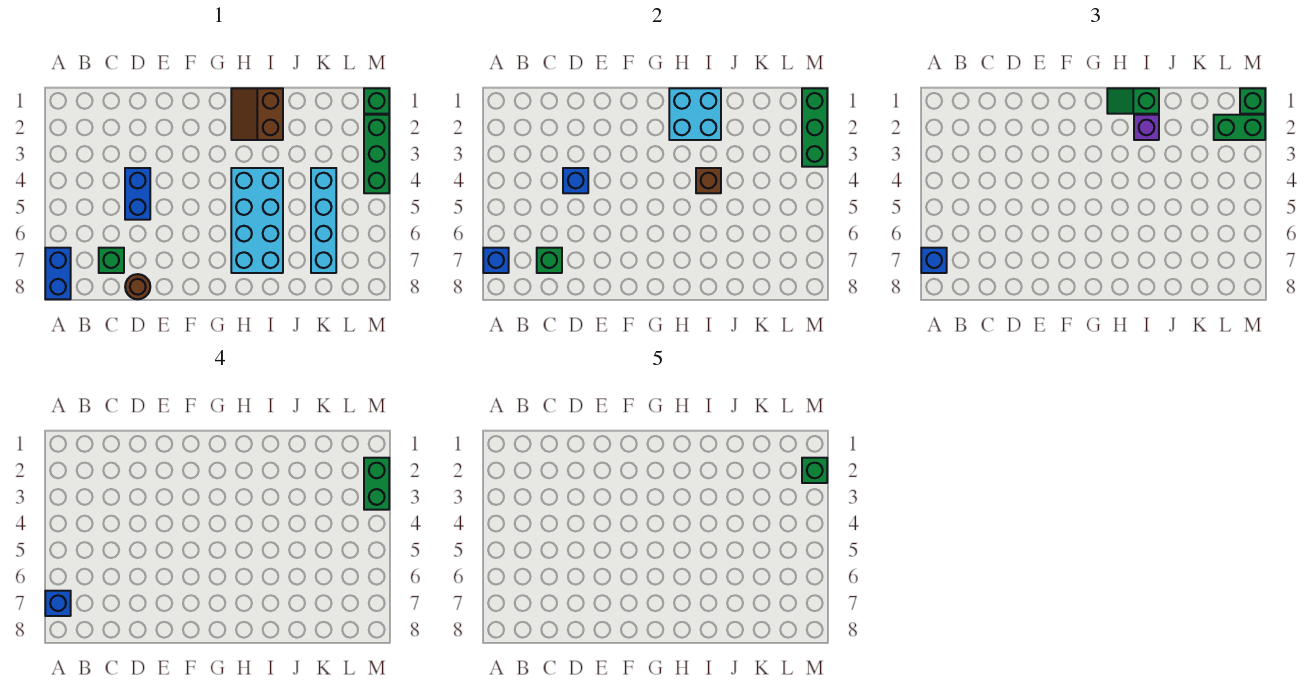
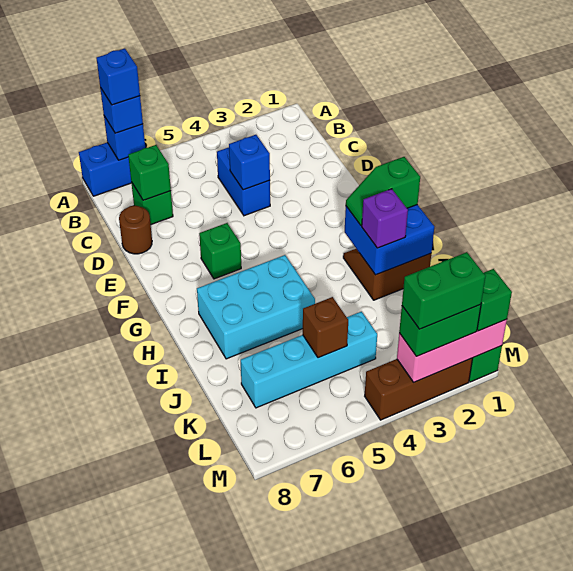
blue 1x2 brick [125,168,150,220] -> blue 1x2 brick turned to [217,147,270,216]
cyan 2x2 brick [669,88,721,140] -> blue 2x2 brick [345,205,434,275]
green 1x2 slope [1107,88,1159,114] -> green 1x2 slope turned to [346,157,420,226]
cyan 2x4 brick [231,168,283,273] -> cyan 2x3 brick [197,255,315,359]
brown 1x1 brick [696,168,721,193] -> brown 1x1 brick moved to [303,297,348,358]
green 1x2 brick [1214,115,1265,140] -> green 1x2 brick turned to [399,305,481,356]
green 1x3 brick [802,88,827,167] -> pink 1x3 brick [397,319,507,382]
green 1x3 brick [364,115,389,193] -> brown 1x3 brick [365,358,472,420]
green 1x1 brick [802,458,827,483] -> green 1x1 brick moved to [199,223,241,279]

